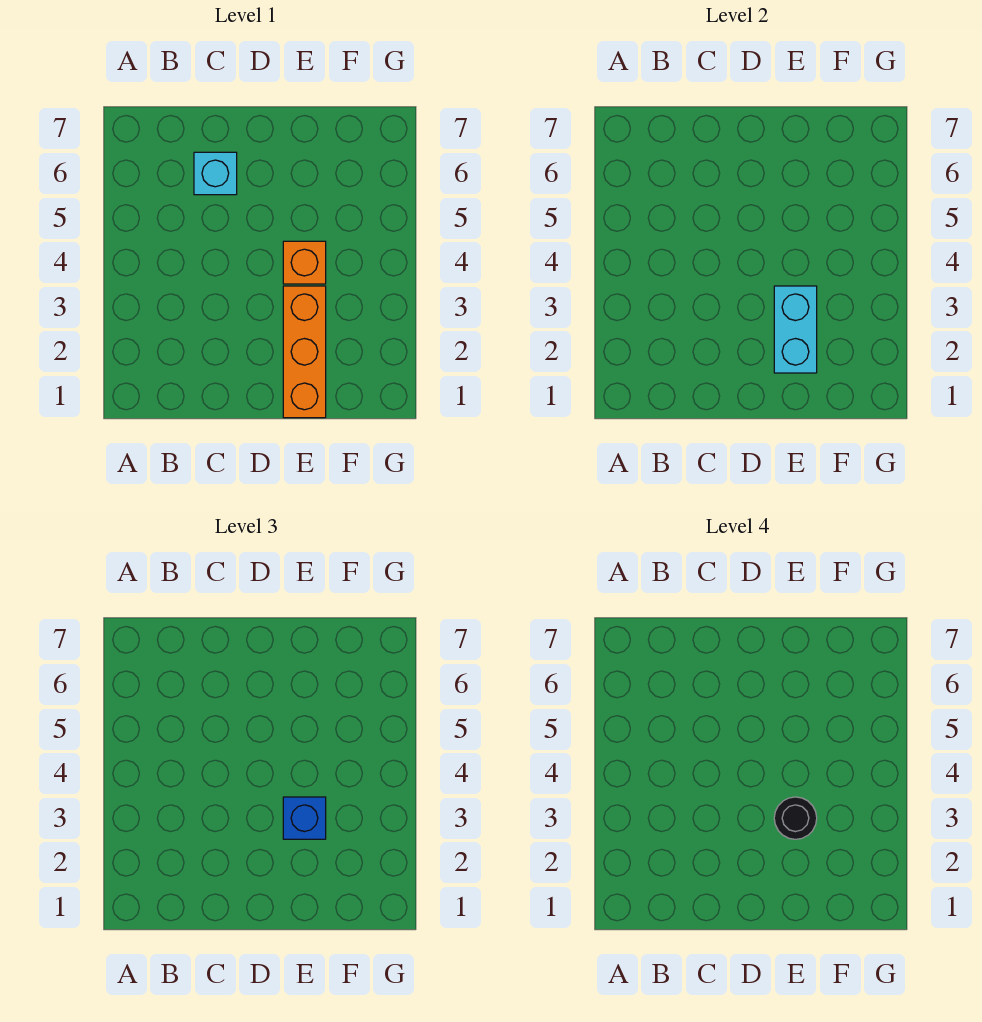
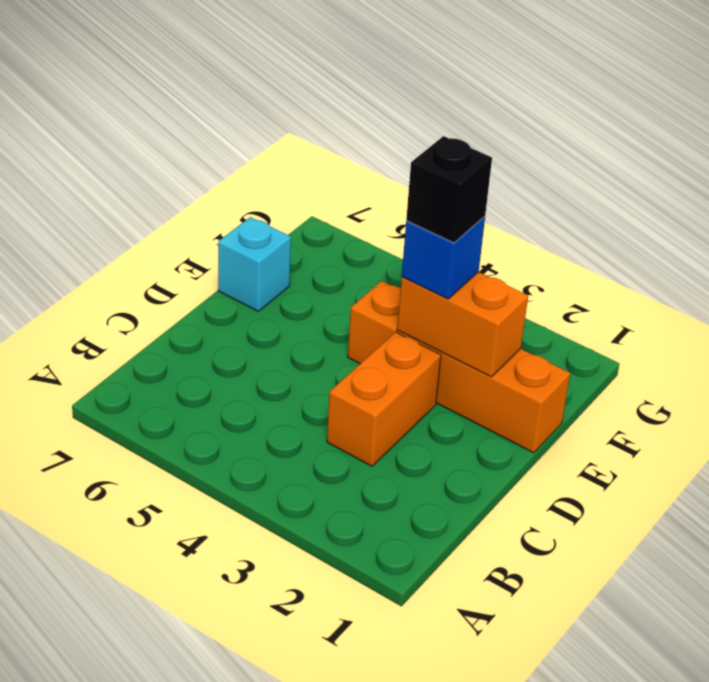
none -> orange 1x2 brick [327,332,441,466]
cyan 1x1 brick [194,152,237,195] -> cyan 1x1 brick moved to [218,217,291,311]
cyan 1x2 brick [774,286,817,373] -> orange 1x2 brick [397,272,528,377]
black 1x1 round brick [774,797,817,839] -> black 1x1 brick [406,136,492,243]

